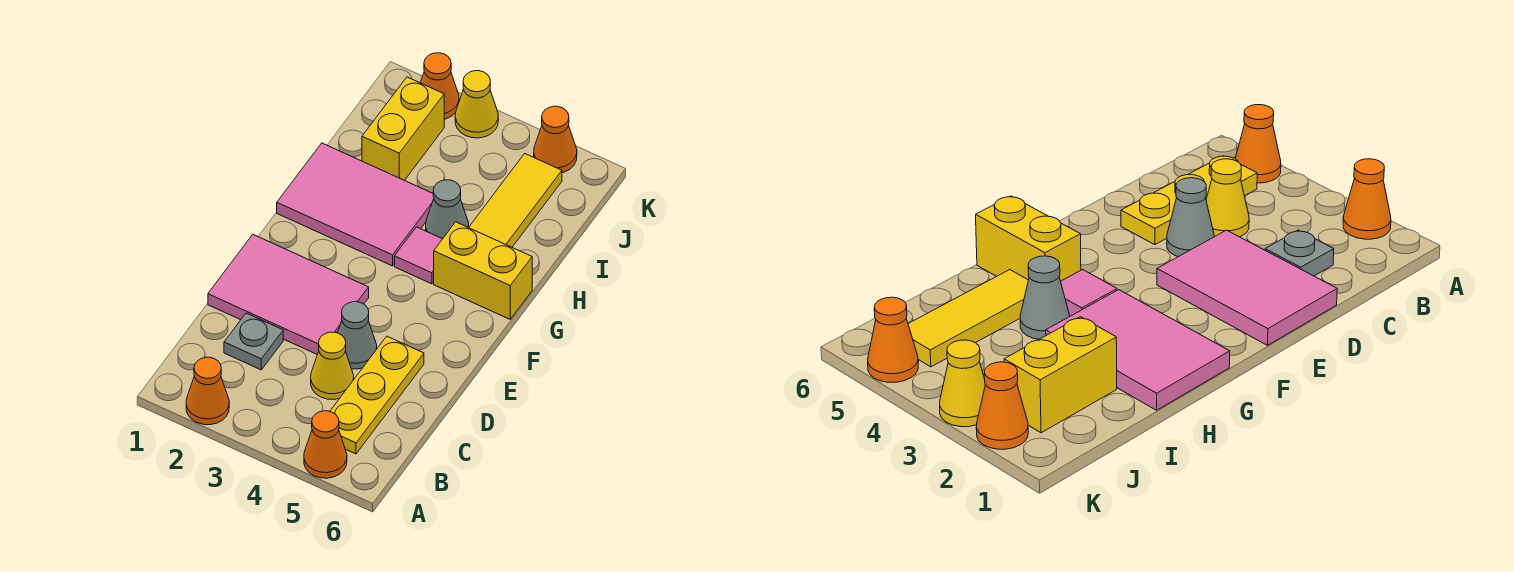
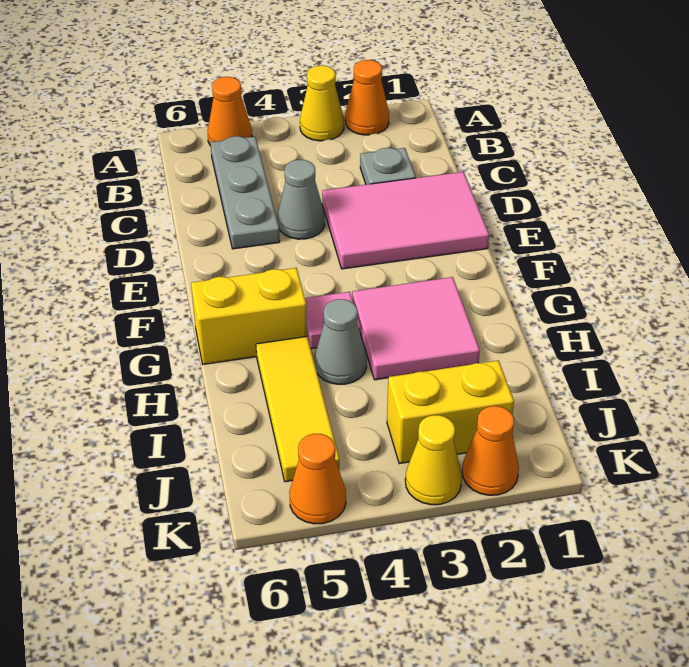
yellow 1x3 plate [330,336,424,454] -> grey 1x3 plate [210,136,280,249]
yellow 1x1 cone [311,332,354,399] -> yellow 1x1 cone moved to [300,65,344,141]
pink 2x3 tile [277,143,434,266] -> pink 2x2 tile [352,277,480,380]
yellow 1x2 brick [362,77,444,180] -> yellow 1x2 brick turned to [387,360,514,464]

